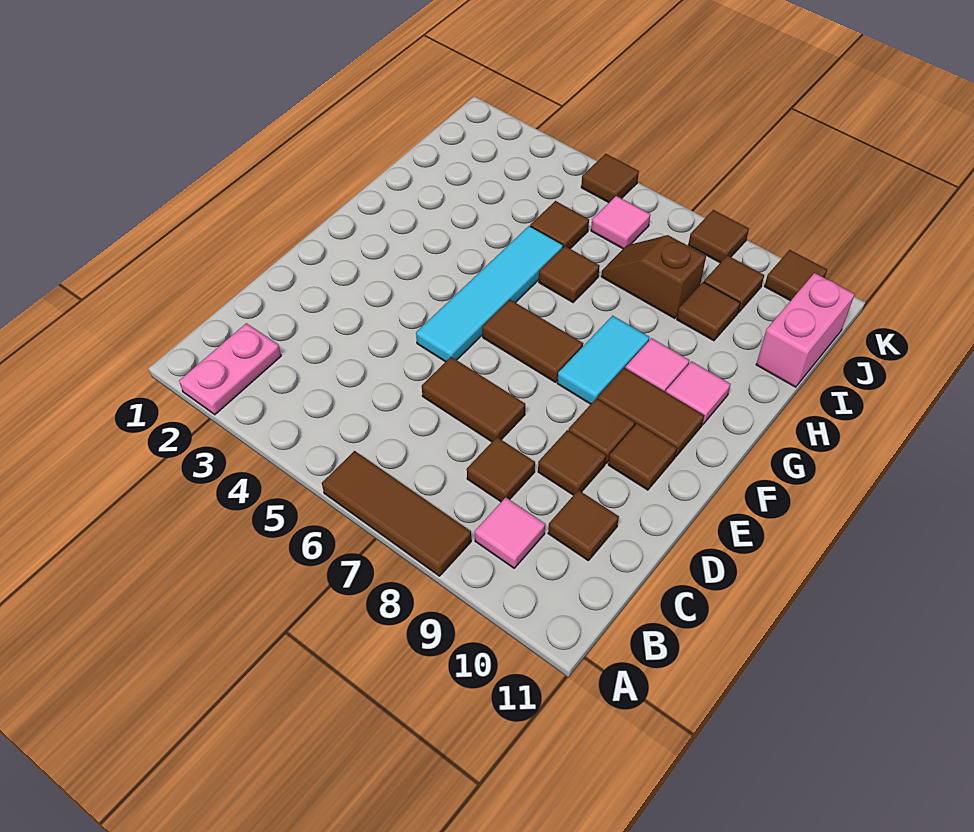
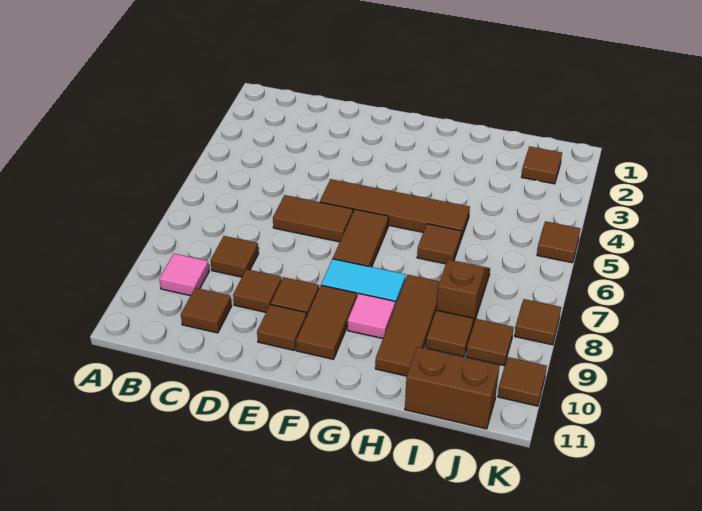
pink 1x2 plate [179,323,281,415] -> none
brown 1x3 tile [322,451,471,576] -> brown 1x3 tile moved to [375,275,440,376]
brown 1x2 tile [422,357,525,442] -> brown 1x2 tile turned to [273,195,353,242]
cyan 1x4 tile [416,226,563,362] -> brown 1x4 tile [320,179,470,239]
pink 1x1 tile [666,361,731,424] -> none
brown 1x1 tile [530,201,589,249] -> brown 1x1 tile moved to [522,146,562,184]
pink 1x2 brick [756,273,855,387] -> brown 1x2 brick [405,347,500,429]
pink 1x1 tile [591,196,650,249] -> none

